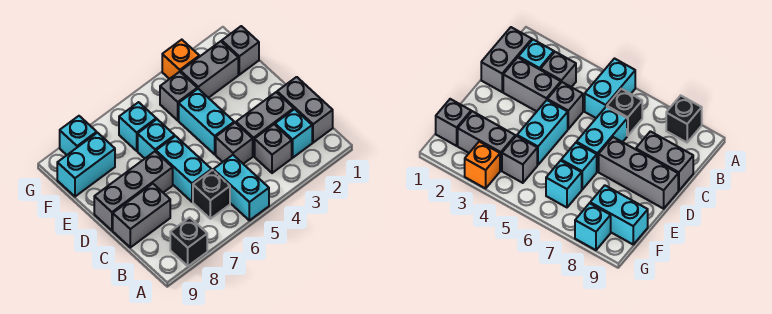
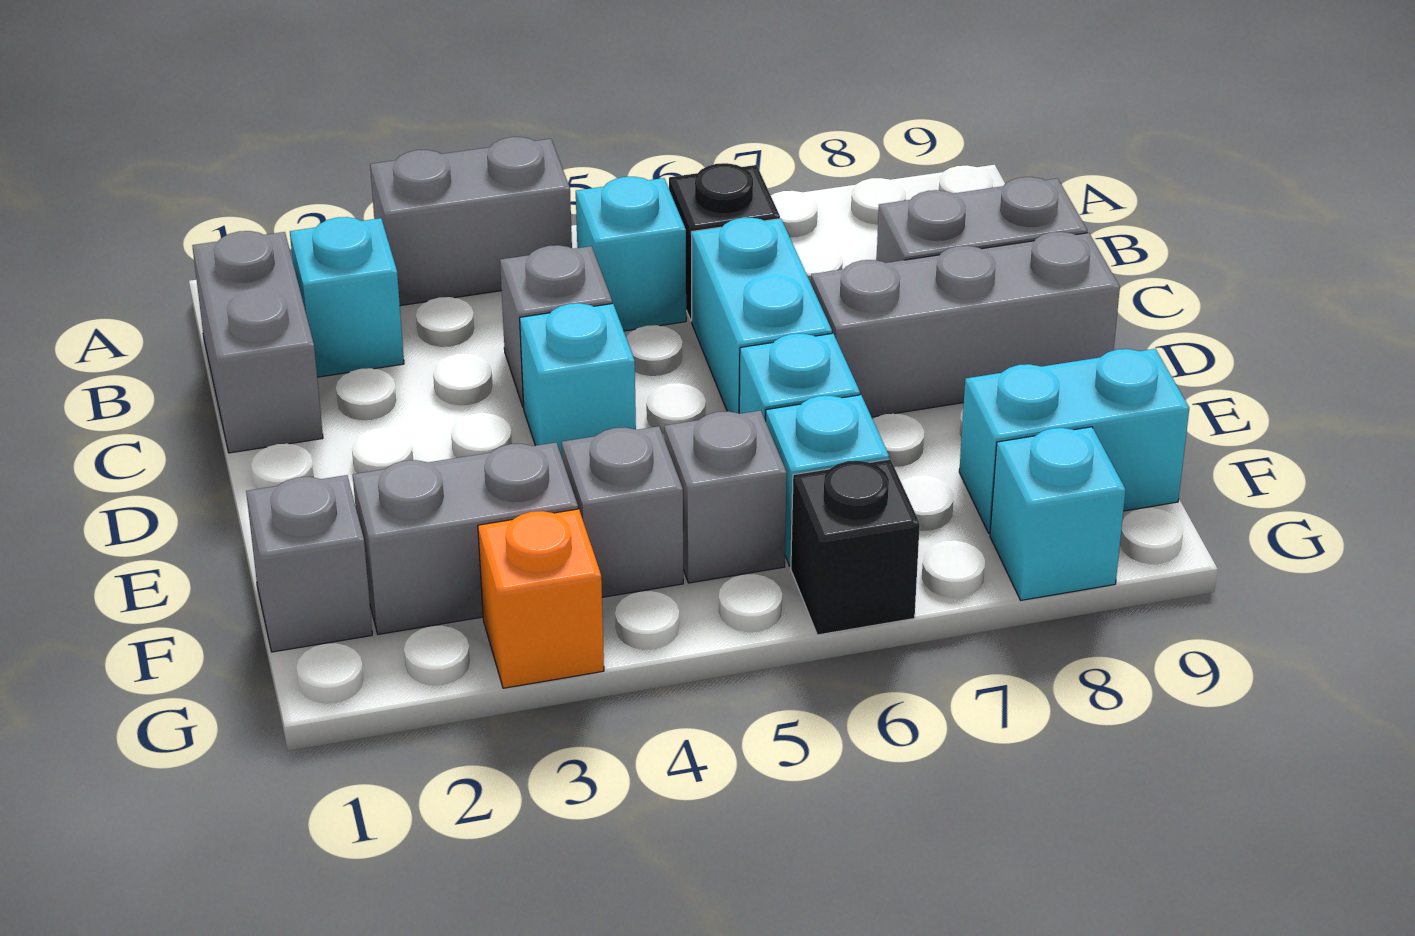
cyan 1x2 brick [213,155,269,220] -> cyan 1x1 brick [576,177,686,331]
black 1x1 brick [170,217,207,266] -> black 1x1 brick moved to [791,459,920,635]
grey 1x1 brick [255,125,292,173] -> grey 1x1 brick moved to [664,410,787,583]
grey 1x2 brick [236,92,294,156] -> grey 1x2 brick moved to [370,137,572,306]
cyan 1x2 brick [179,89,234,154] -> cyan 1x1 brick [520,303,636,457]

